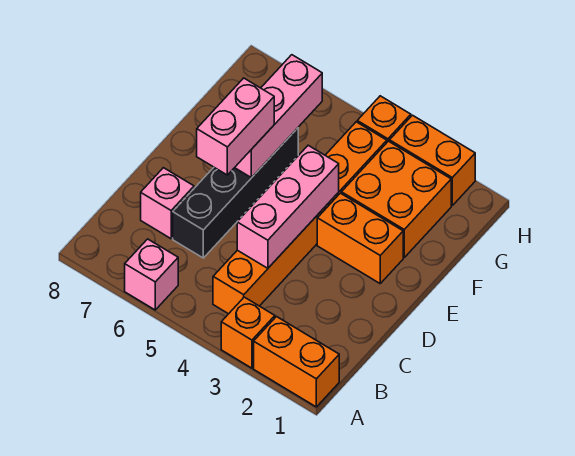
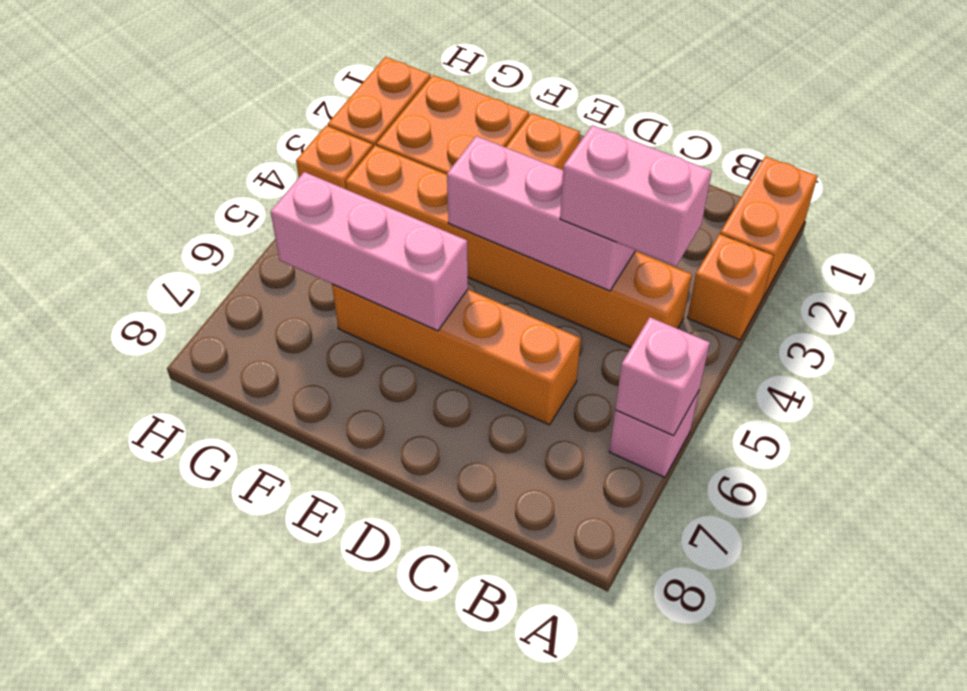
black 1x4 brick [173,128,298,258] -> orange 1x4 brick [332,284,581,425]
pink 1x1 brick [141,168,194,239] -> pink 1x1 brick moved to [615,317,710,436]
pink 1x2 brick [197,78,274,175] -> pink 1x2 brick moved to [560,125,712,266]

